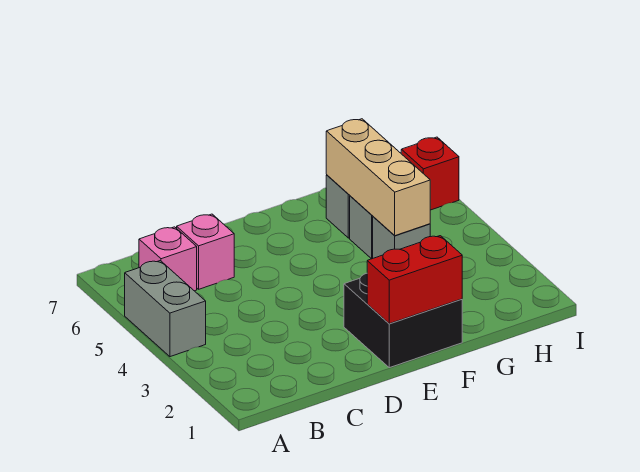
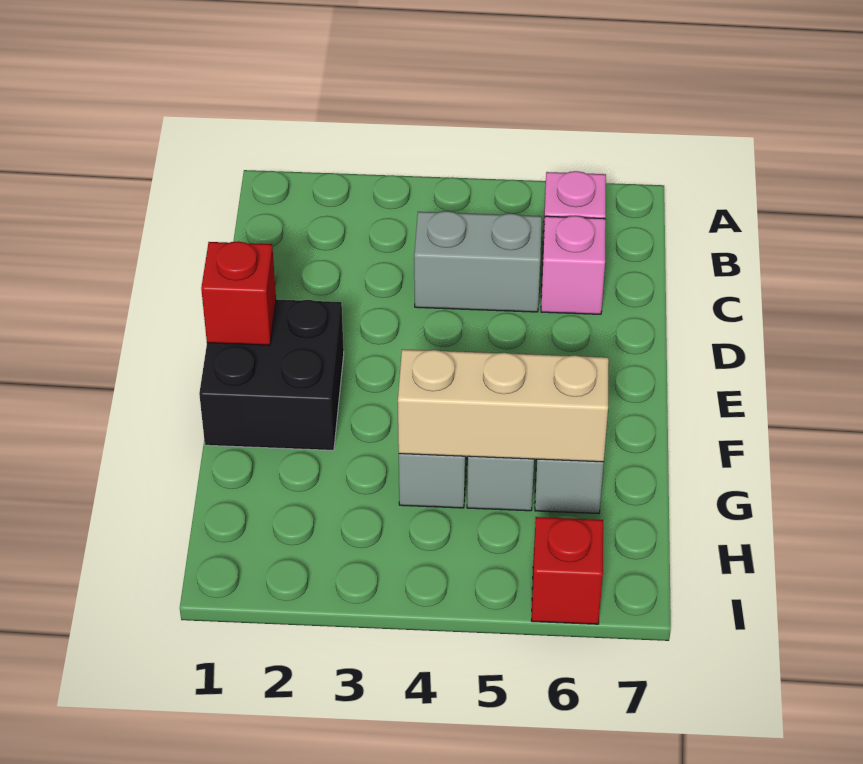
grey 1x2 brick [125,261,206,357] -> grey 1x2 brick moved to [414,211,542,312]
red 1x2 brick [367,236,462,324] -> red 1x1 brick [201,241,276,345]

